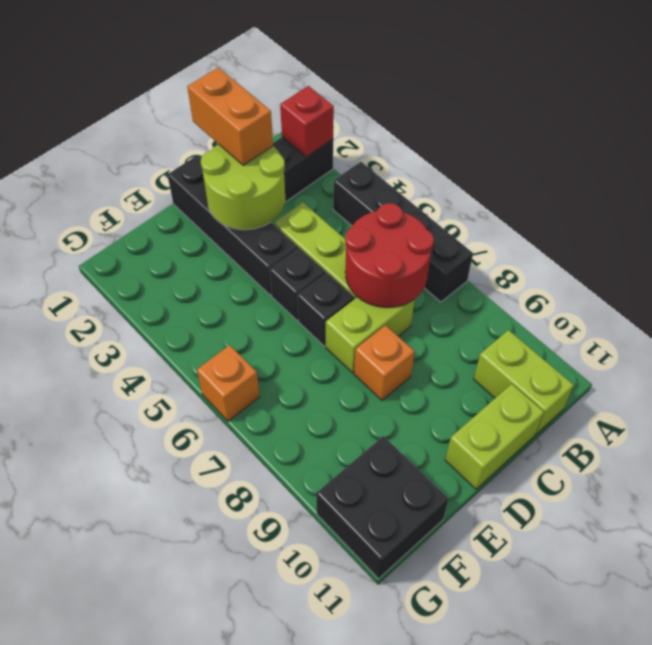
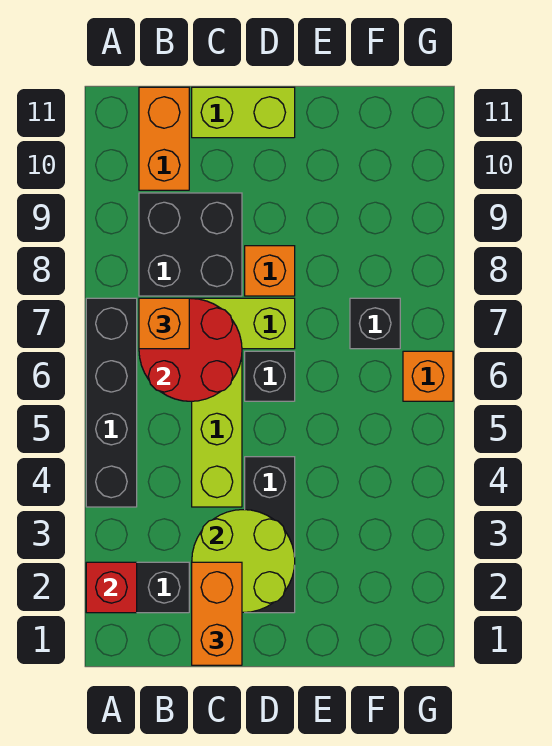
none -> orange 1x1 brick [139,298,189,349]
lime 1x2 brick [474,330,574,434] -> orange 1x2 brick [139,87,189,190]
black 1x4 brick [167,156,298,295] -> black 1x3 brick [245,457,295,613]
black 1x1 brick [269,248,326,320] -> black 1x1 brick moved to [350,298,400,349]
black 2x2 brick [316,436,449,579] -> black 2x2 brick moved to [139,193,242,296]

